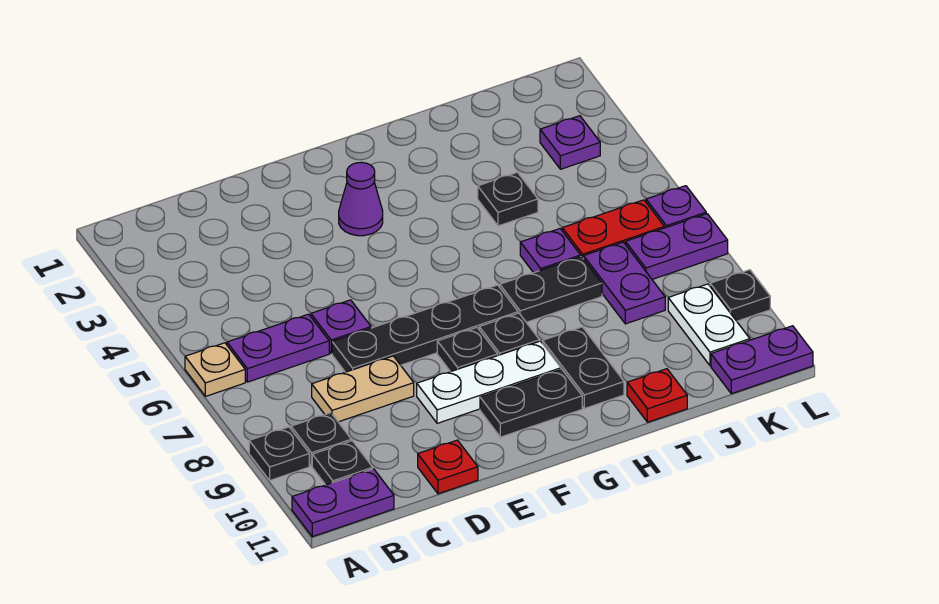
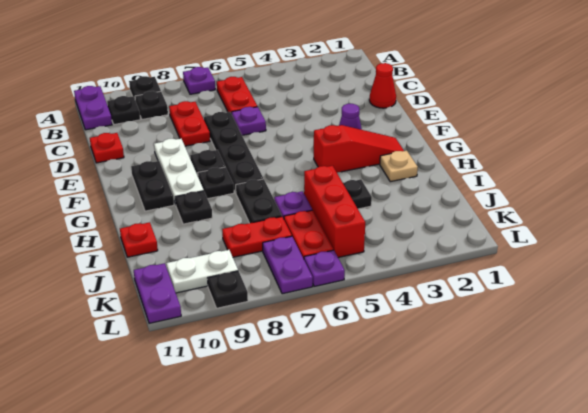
tan 1x1 plate [185,343,245,396] -> tan 1x1 plate moved to [380,151,418,182]
purple 1x2 plate [227,314,329,382] -> red 1x2 plate [217,77,257,114]
tan 1x2 plate [312,356,414,422] -> red 1x2 plate [169,101,210,146]
none -> red 1x1 cone [369,63,396,108]
none -> red 1x3 slope [313,125,404,172]
black 1x2 plate [543,327,624,409] -> black 1x1 plate [175,191,212,224]
none -> red 1x3 brick [304,166,365,258]
purple 1x2 plate [584,242,665,324] -> red 1x2 plate [222,217,292,257]
purple 1x1 plate [540,116,600,169] -> purple 1x1 plate moved to [183,67,215,94]

